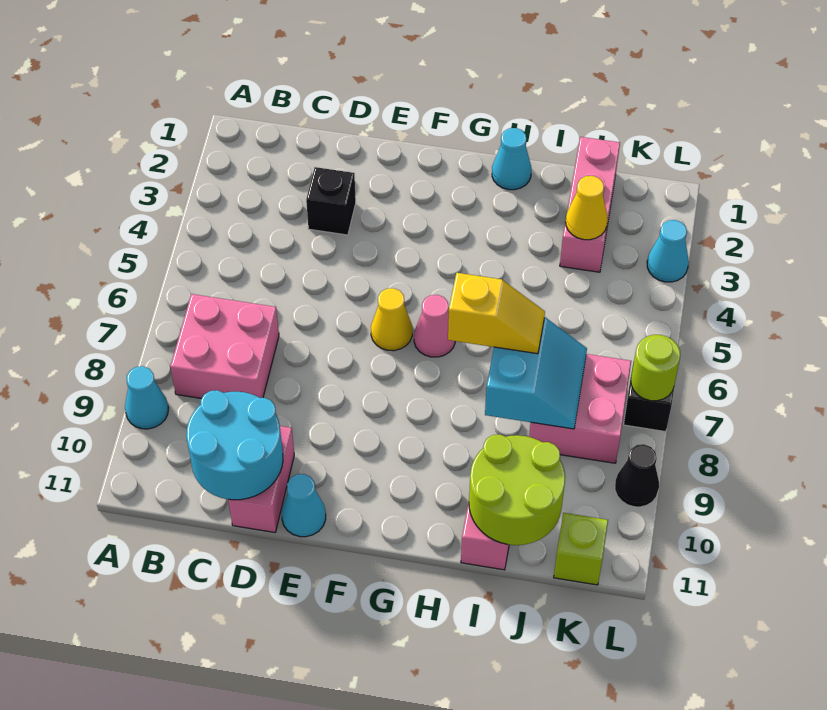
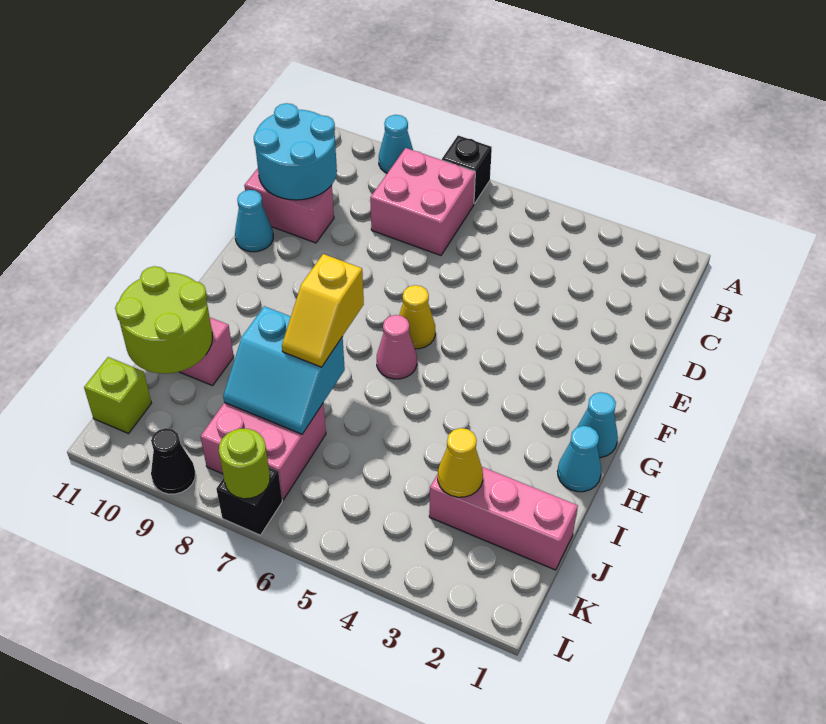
black 1x1 brick [306,167,356,235] -> black 1x1 brick moved to [442,136,492,204]
cyan 1x1 cone [647,220,689,282] -> cyan 1x1 cone moved to [577,392,618,458]

